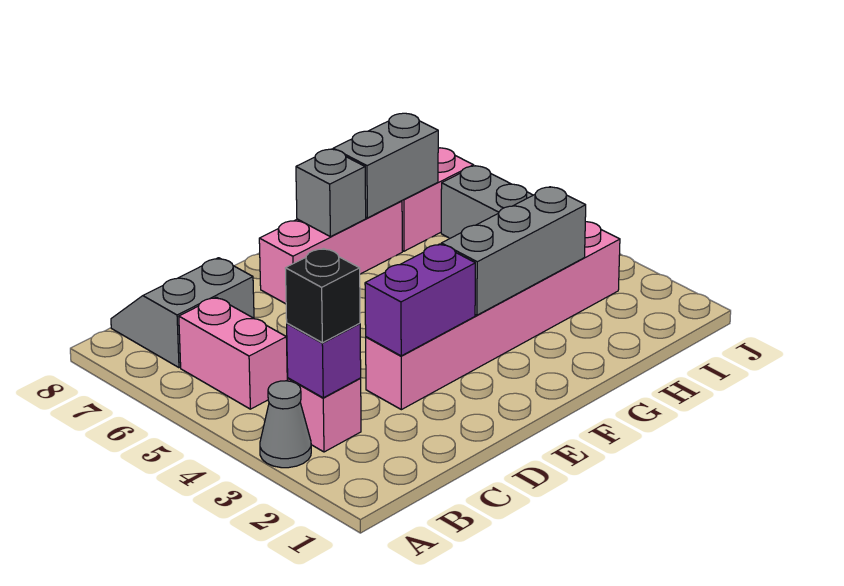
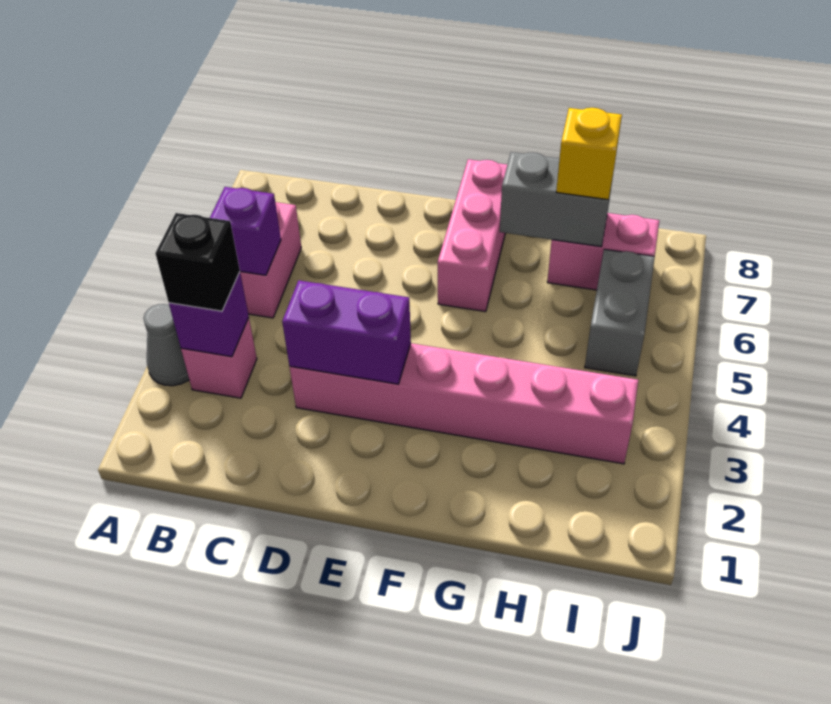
none -> purple 1x1 brick [210,187,281,275]
grey 2x2 slope [111,258,254,368] -> none
pink 1x3 brick [259,201,402,304] -> pink 1x3 brick turned to [438,159,507,312]
grey 1x3 brick [441,187,586,315] -> none
grey 1x1 brick [296,149,366,237] -> none
none -> yellow 1x1 brick [556,108,622,200]

